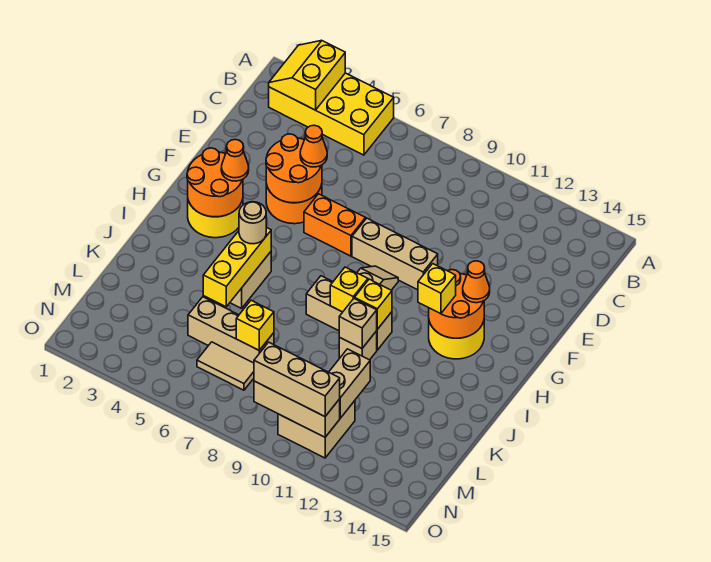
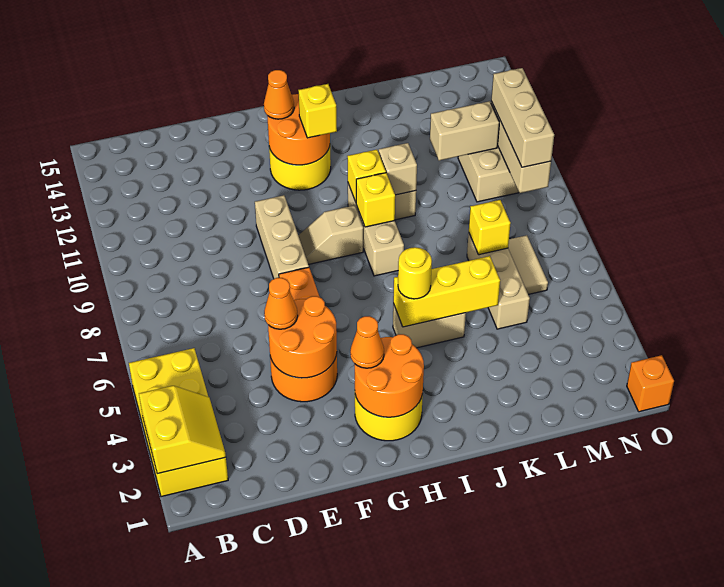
yellow 2x2 slope [269,41,345,110] -> yellow 2x2 slope turned to [139,386,226,474]
tan 1x1 round brick [239,202,266,244] -> yellow 1x1 round brick [398,247,432,299]
none -> orange 1x1 brick [627,355,674,412]

